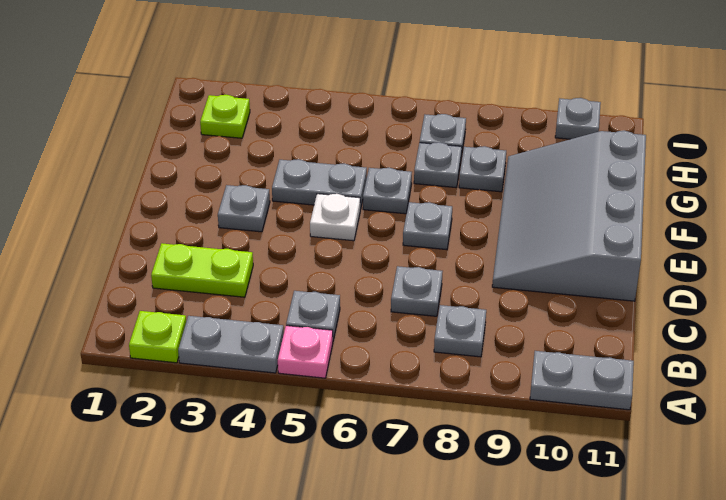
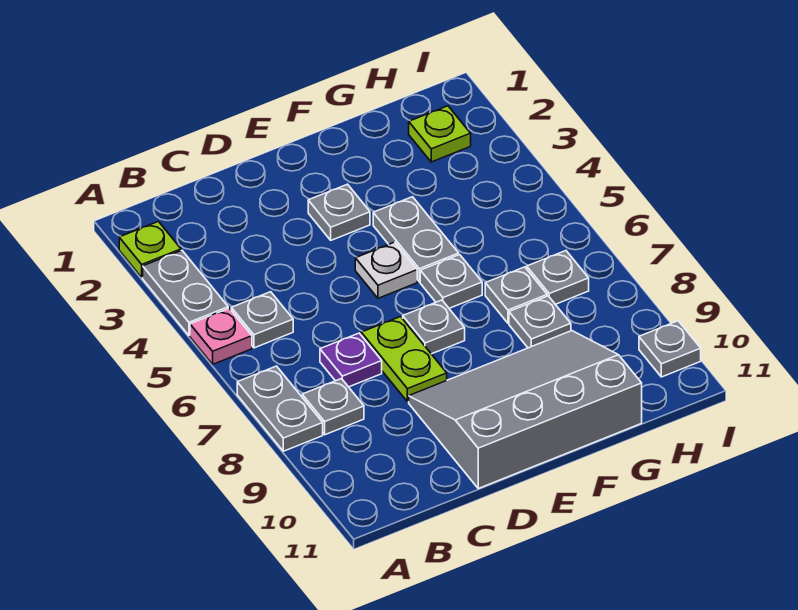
grey 1x2 plate [530,351,634,410] -> grey 1x2 plate moved to [237,366,323,451]
lime 1x2 plate [151,243,253,297] -> lime 1x2 plate moved to [361,317,447,402]
grey 1x1 plate [391,266,443,316] -> purple 1x1 plate [320,333,382,387]

